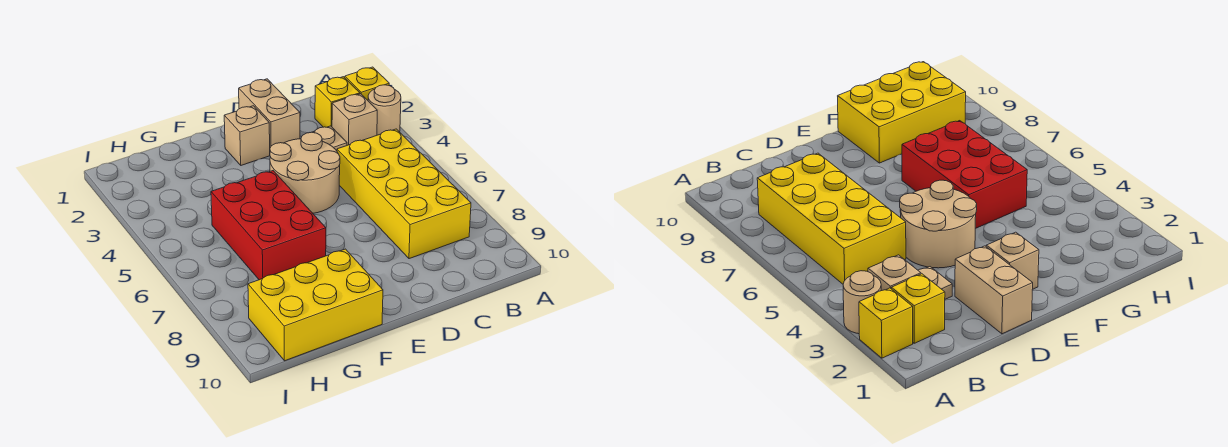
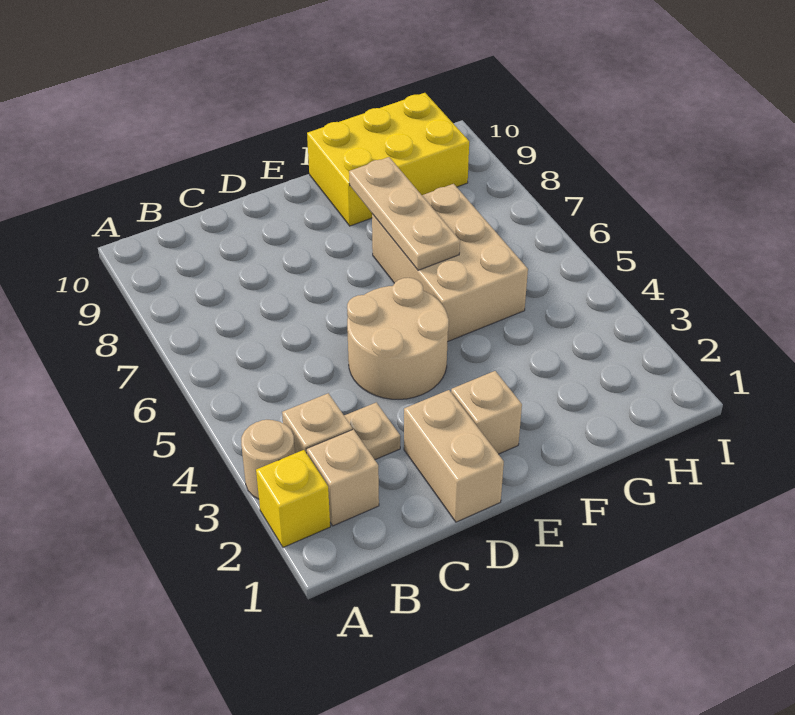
yellow 1x1 brick [315,77,360,127] -> tan 1x1 brick [307,429,379,526]
yellow 2x4 brick [337,129,471,259] -> none
red 2x3 brick [211,171,326,280] -> tan 2x3 brick [372,184,528,342]
none -> tan 1x3 plate [349,157,460,270]

